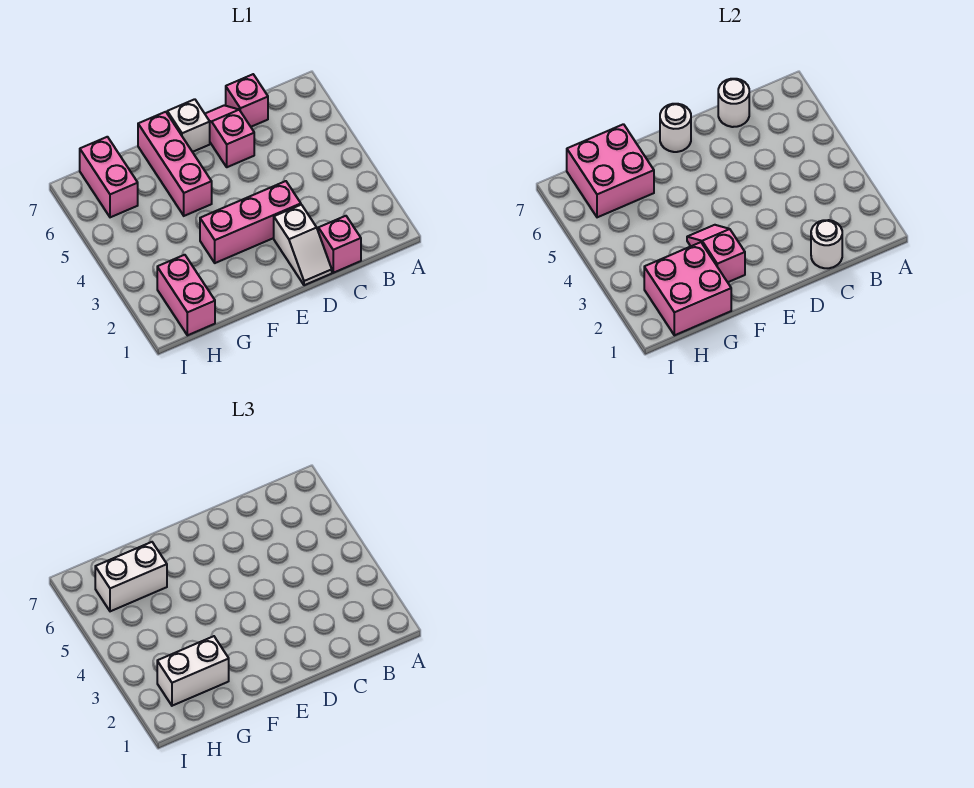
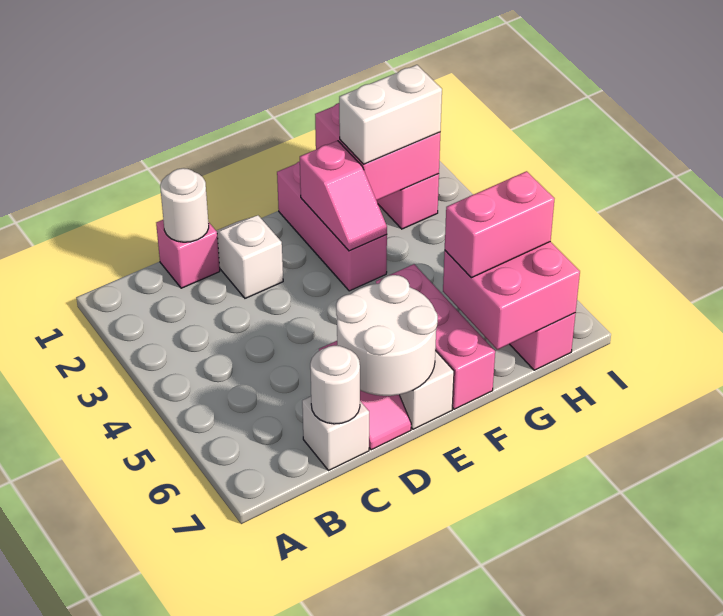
pink 1x1 brick [226,74,268,127] -> white 1x1 brick [302,396,369,470]
pink 1x3 brick [200,181,301,263] -> pink 1x3 brick turned to [277,161,387,291]
white 1x1 round brick [660,104,691,152] -> white 2x2 round brick [336,275,438,396]
white 1x2 brick [95,542,167,611] -> pink 1x2 brick [445,171,554,278]

